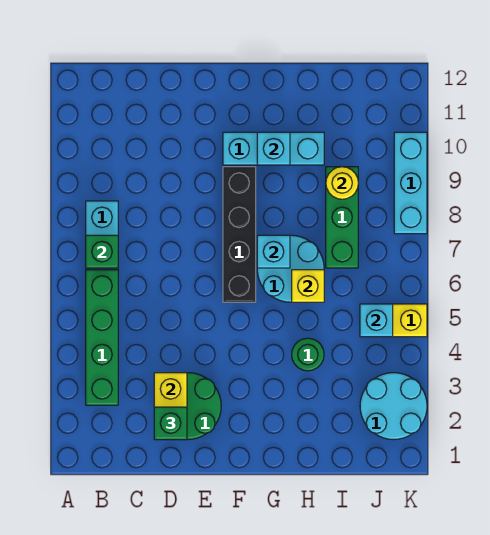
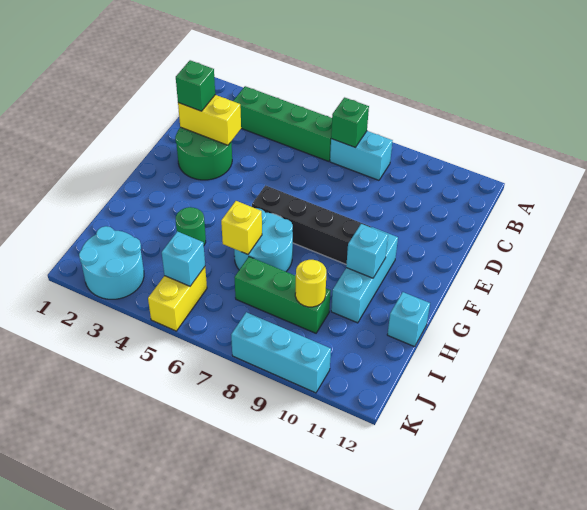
cyan 1x1 brick [257,235,290,268] -> cyan 1x1 brick moved to [387,292,430,347]

